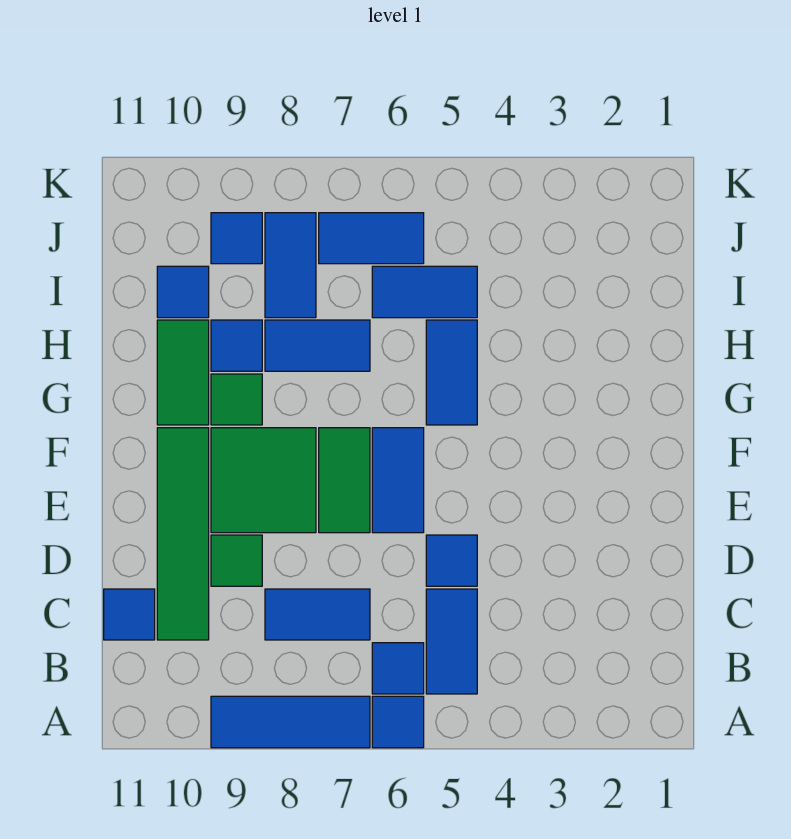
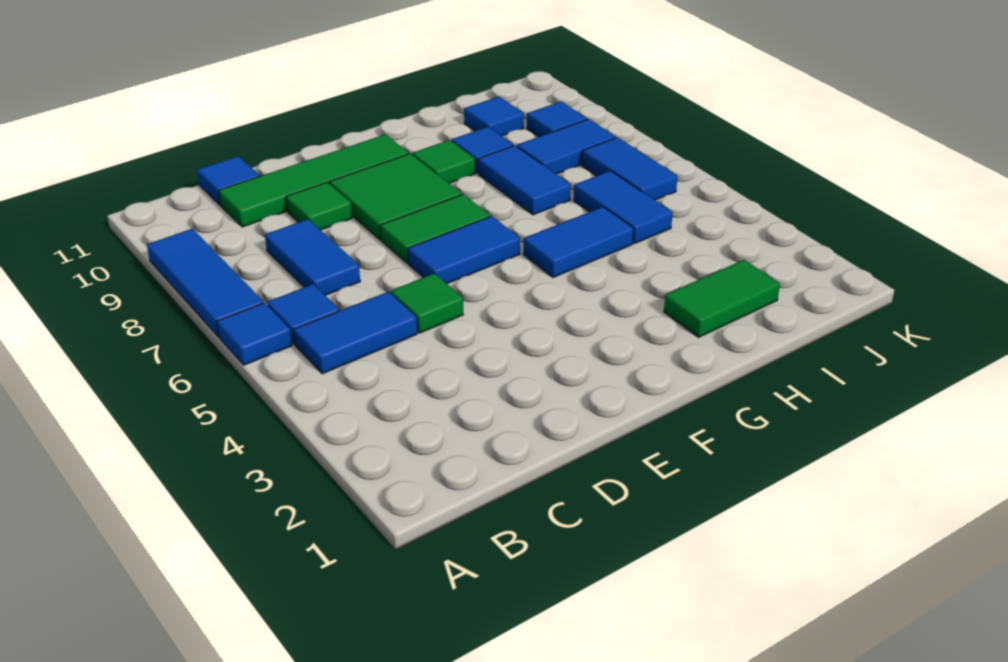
blue 1x1 tile [426,535,477,586] -> green 1x1 tile [391,273,463,333]
green 1x2 tile [157,320,209,425] -> green 1x2 tile moved to [664,260,780,337]

